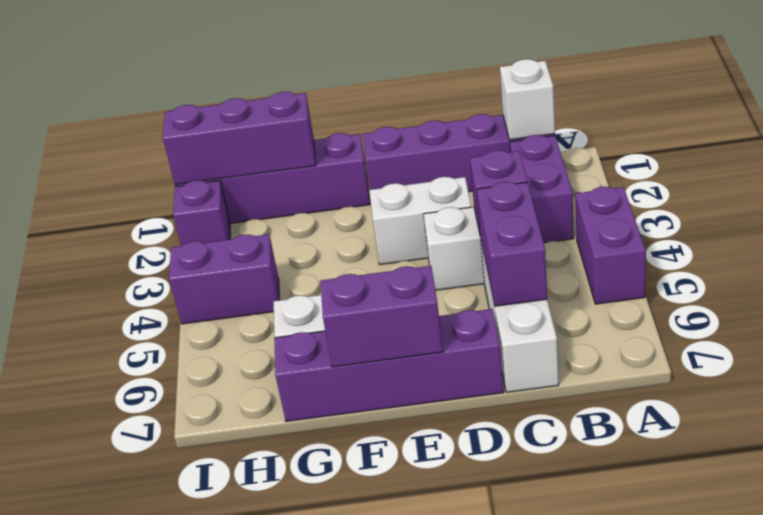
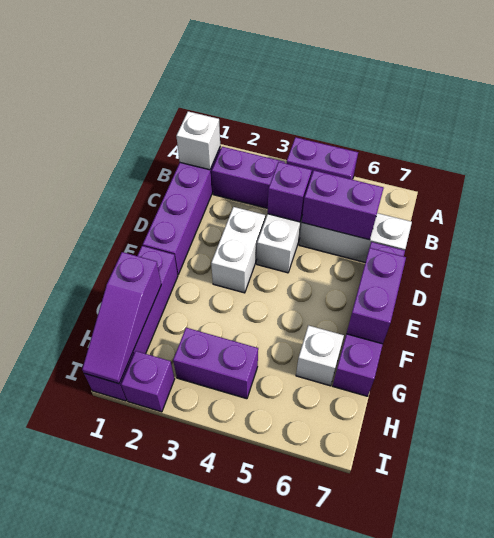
purple 1x3 brick [163,92,316,185] -> purple 1x3 slope [82,252,161,384]
purple 1x2 brick [169,234,279,324] -> purple 1x2 brick turned to [173,328,258,399]

